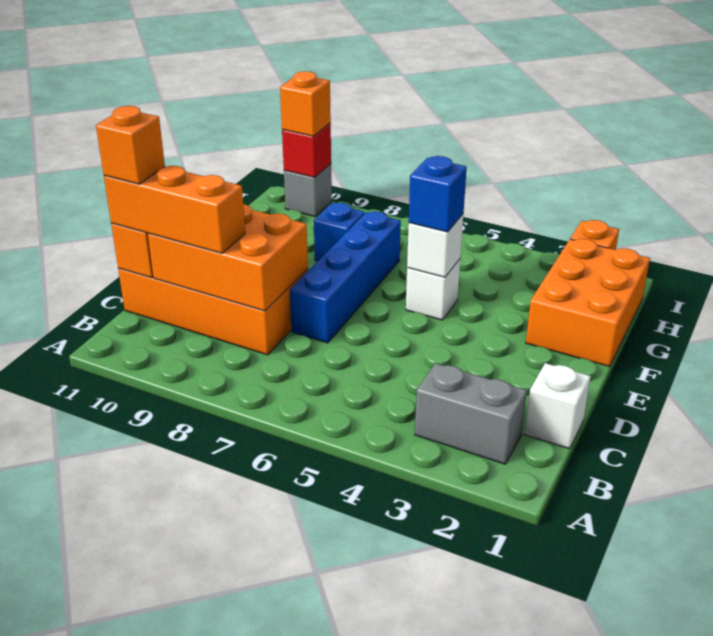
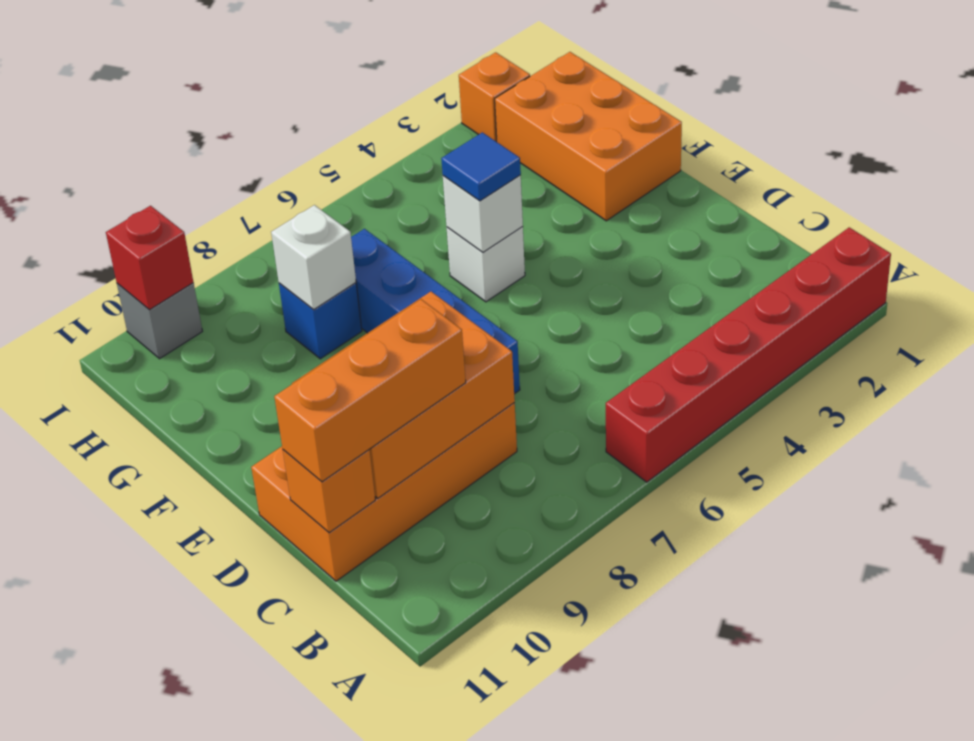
none -> red 1x6 brick [606,227,891,482]
grey 1x2 brick [415,363,527,464] -> none
white 1x1 brick [525,363,591,449] -> white 1x1 brick moved to [271,205,356,310]
orange 1x1 brick [96,106,165,184] -> none
blue 1x1 brick [409,156,467,232] -> blue 1x1 tile [441,132,521,201]
orange 1x1 brick [280,71,331,136] -> none

